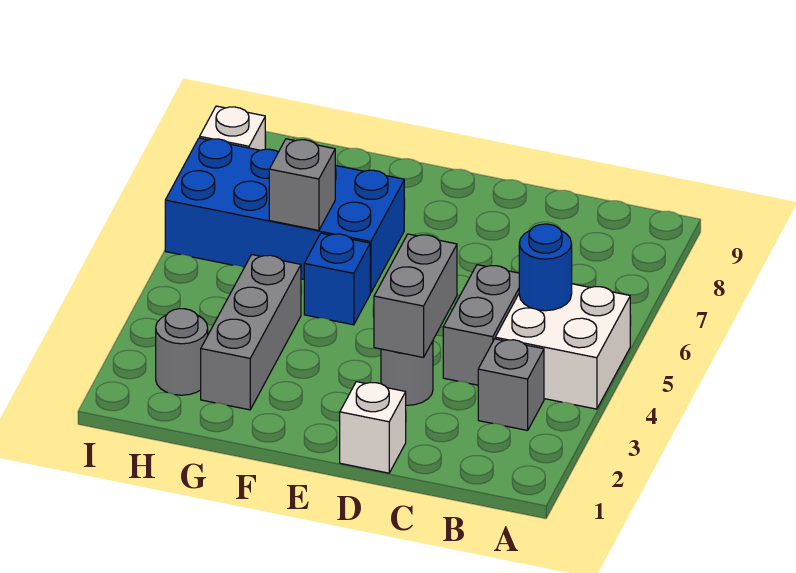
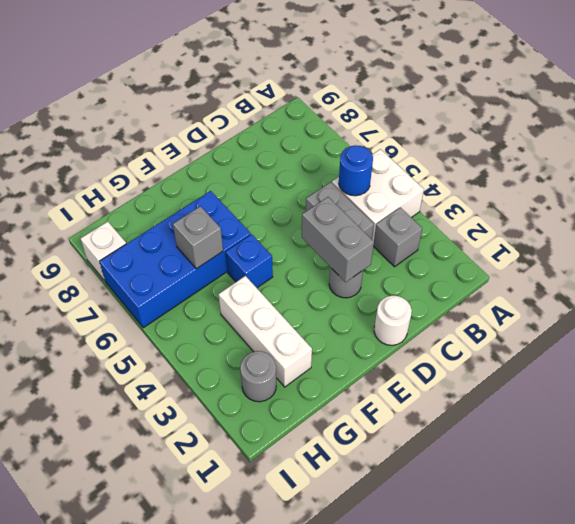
white 1x1 brick [340,382,406,473] -> white 1x1 round brick [374,296,412,345]
grey 1x3 brick [201,255,301,410] -> white 1x3 brick [219,276,312,387]

